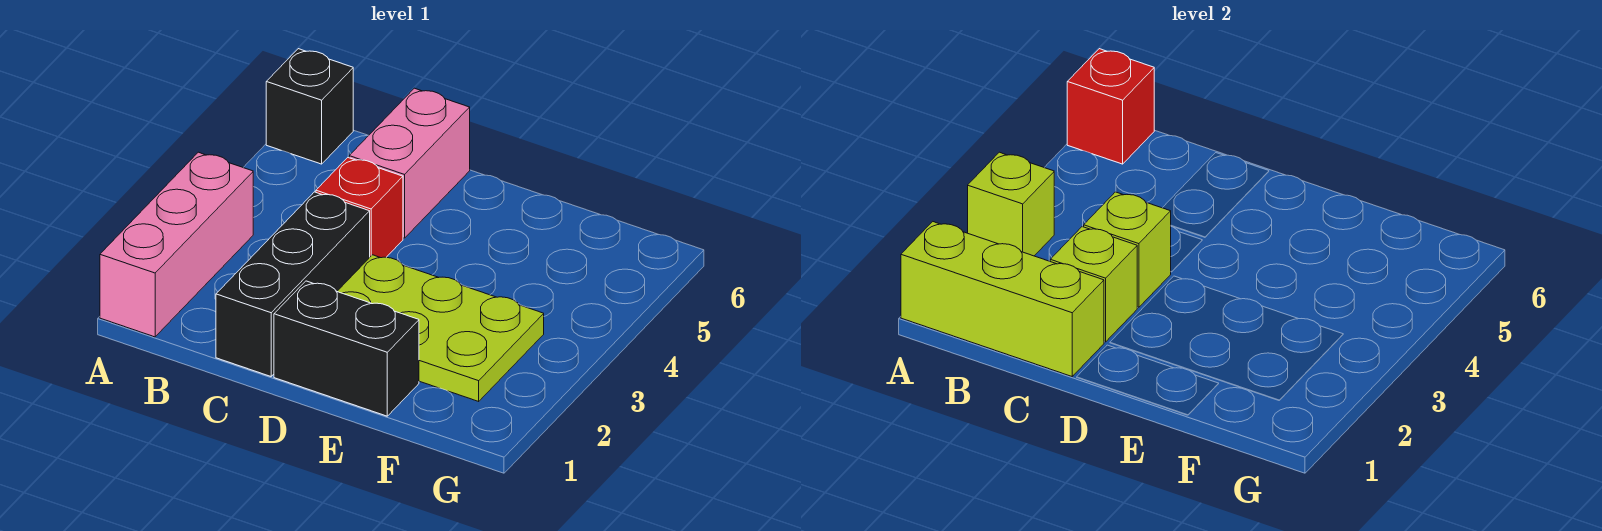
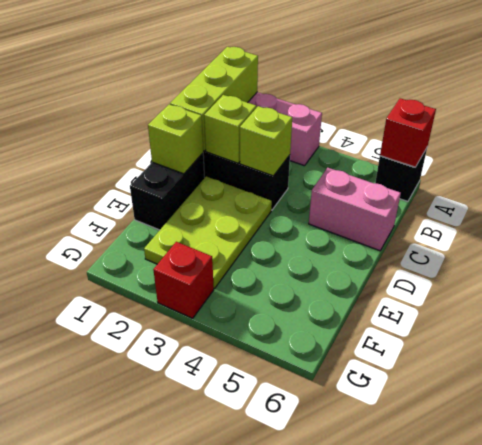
lime 1x1 brick [968,152,1054,256] -> lime 1x1 brick moved to [148,104,203,174]
red 1x1 brick [316,158,403,258] -> red 1x1 brick moved to [153,242,214,318]

